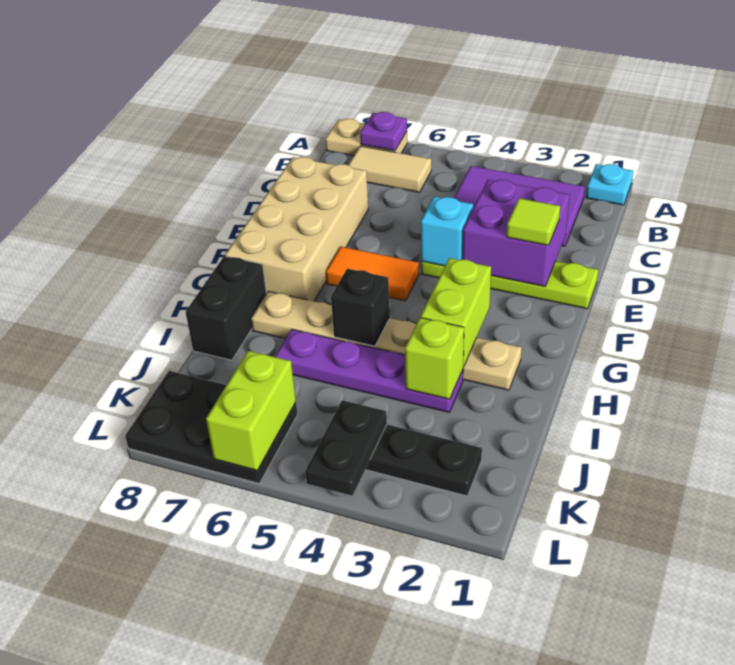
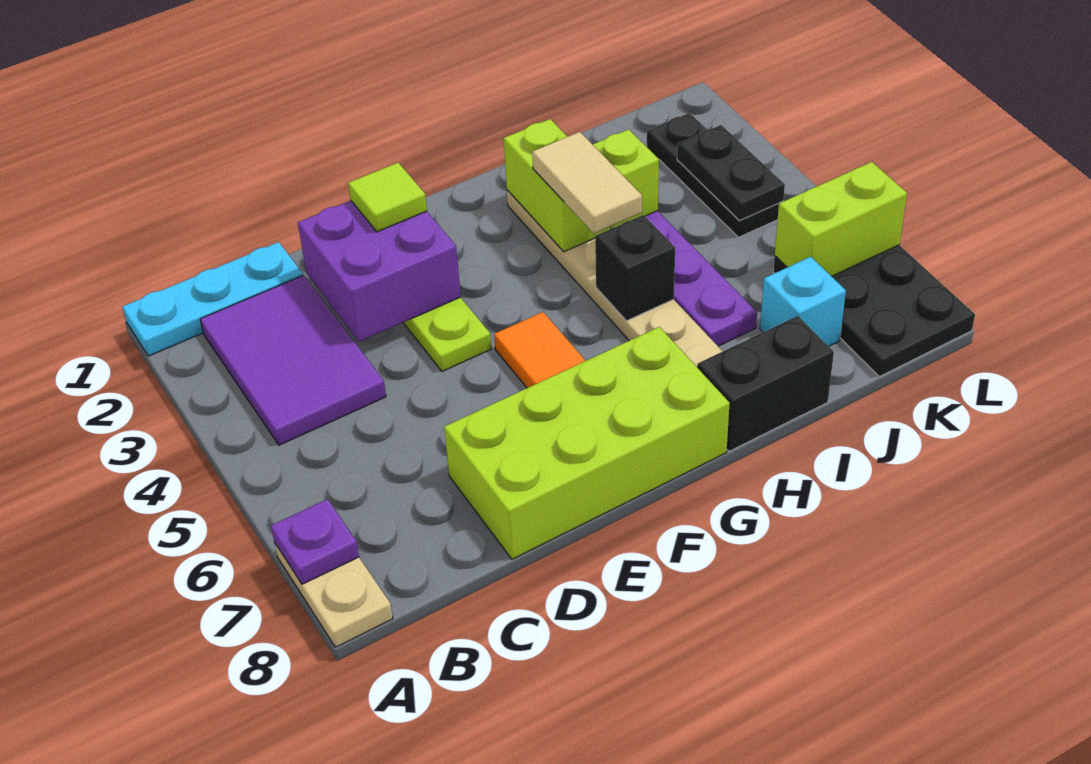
cyan 1x1 plate [586,164,633,205] -> cyan 1x3 plate [122,242,303,356]
tan 1x2 tile [348,146,431,192] -> tan 1x2 tile moved to [532,132,642,233]
tan 2x4 brick [225,157,368,301] -> lime 2x4 brick [444,327,730,559]
cyan 1x1 brick [421,197,473,266] -> cyan 1x1 brick moved to [760,257,846,346]
lime 1x2 brick [421,258,491,366] -> lime 1x2 brick turned to [504,119,610,252]
black 1x2 plate [305,400,387,496] -> black 1x2 plate turned to [677,125,785,221]

